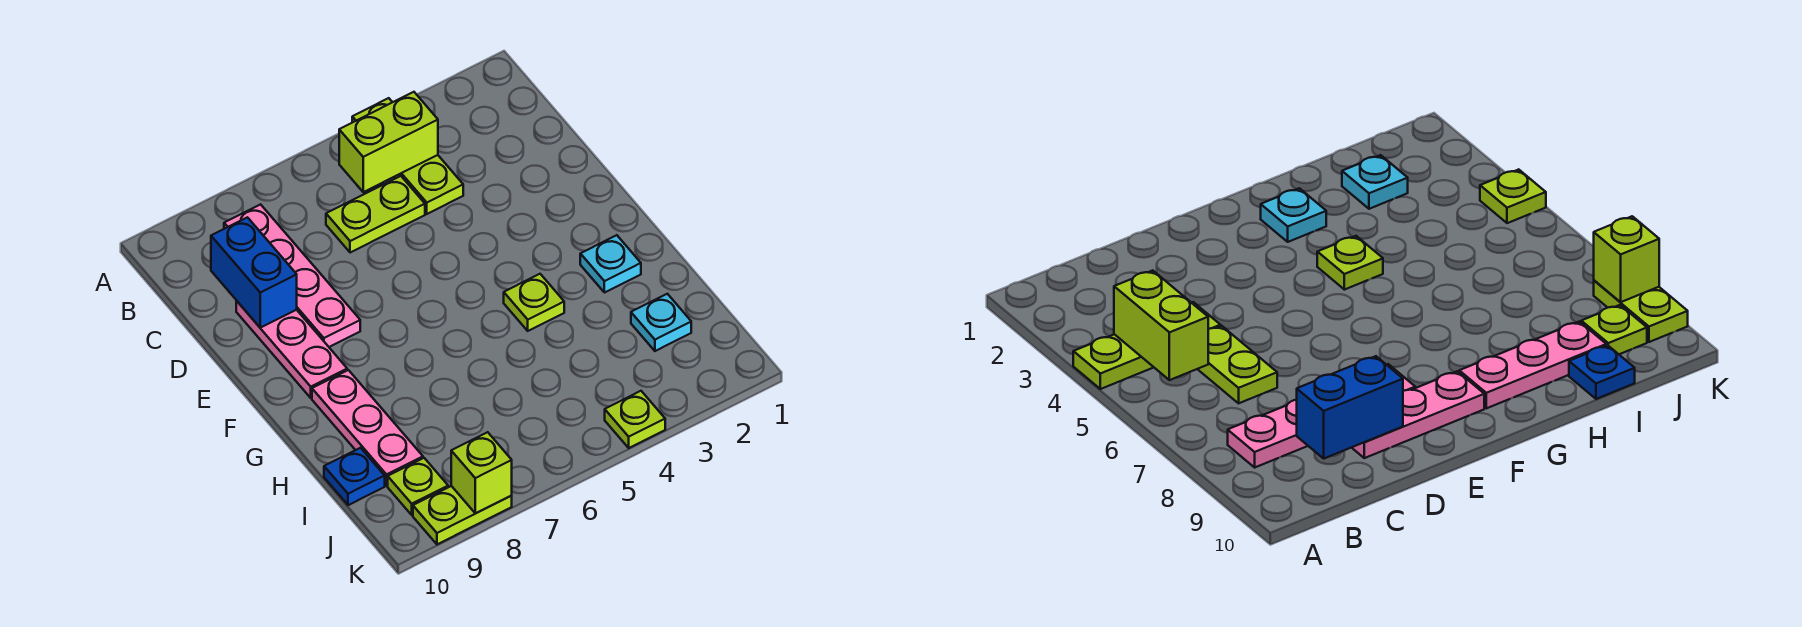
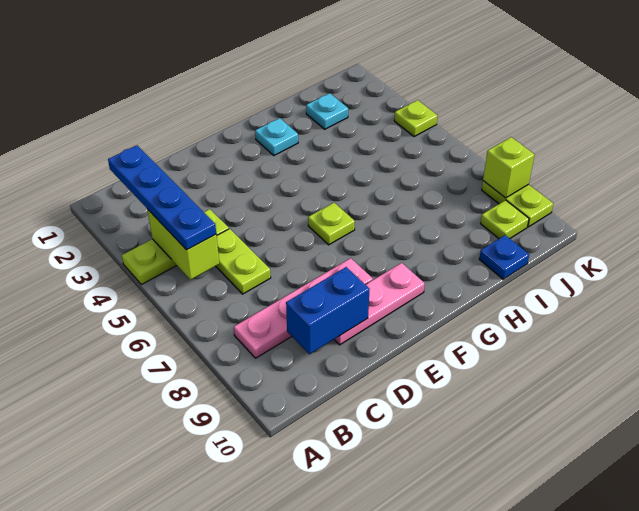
none -> blue 1x4 plate [108,145,216,250]
lime 1x1 plate [504,274,564,331] -> lime 1x1 plate moved to [308,203,355,245]
pink 1x3 plate [312,370,423,486] -> none

